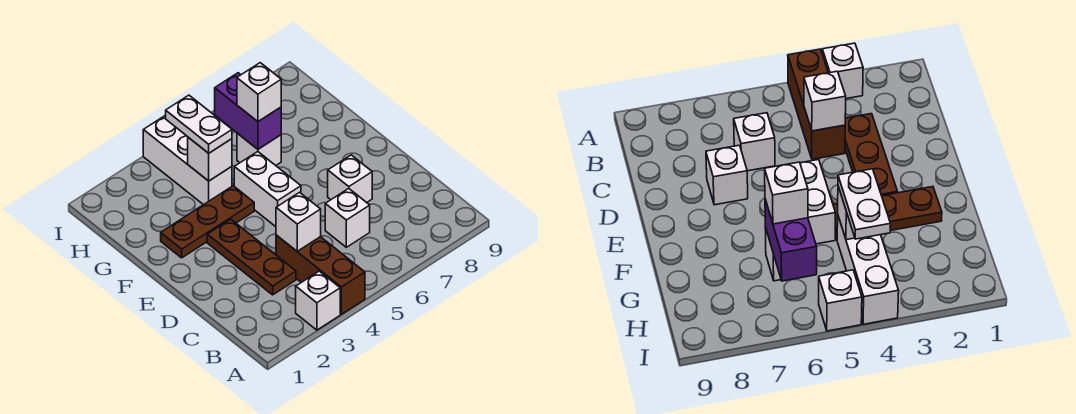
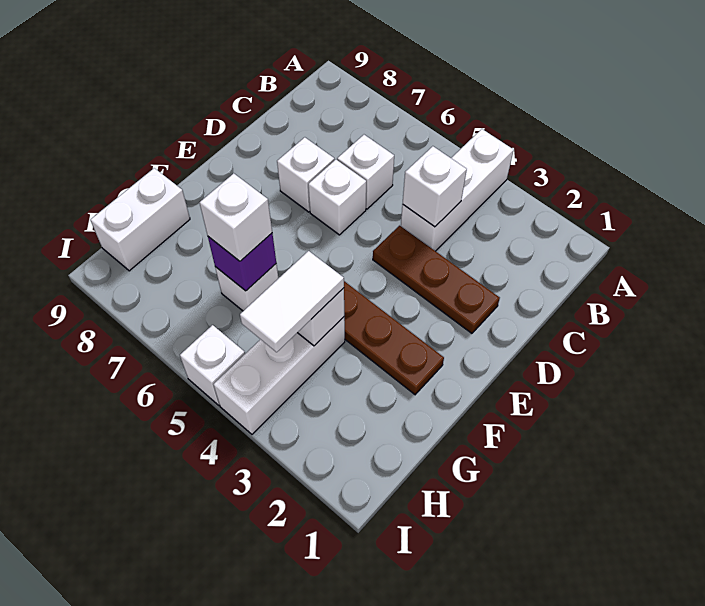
white 1x1 brick [296,271,340,330] -> white 1x1 brick moved to [308,160,366,235]
brown 1x3 brick [276,235,365,314] -> white 1x3 brick [401,129,514,251]
brown 1x3 plate [207,219,296,295] -> brown 1x3 plate turned to [373,226,500,333]
white 1x2 brick [234,152,301,227] -> white 1x2 brick moved to [90,168,190,271]
white 1x2 plate [166,95,232,153] -> white 1x2 tile [240,251,344,352]
purple 1x2 brick [215,73,281,149] -> purple 1x1 brick [208,233,276,291]

